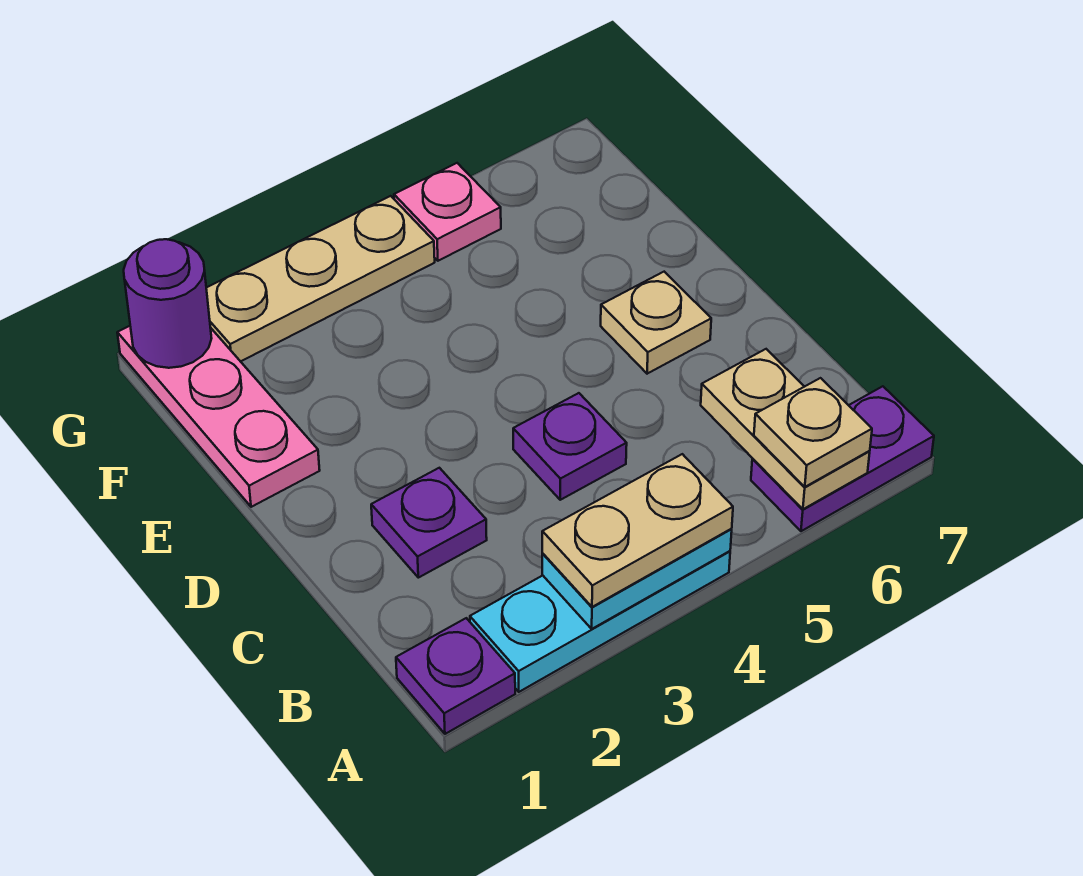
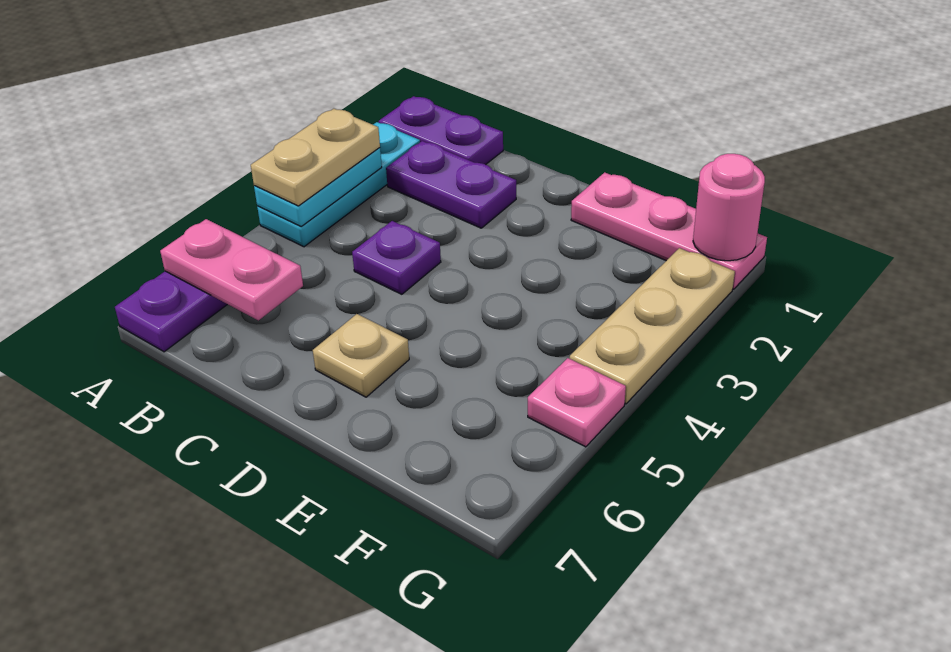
purple 1x1 plate [396,618,515,734] -> purple 1x2 plate [379,96,503,165]
tan 1x2 plate [701,349,870,509] -> pink 1x2 plate [160,219,303,320]
tan 1x1 plate [754,378,872,487] -> none
purple 1x1 plate [371,468,487,578] -> purple 1x2 plate [386,141,516,228]
purple 1x1 round brick [124,239,212,368] -> pink 1x1 round brick [693,154,765,261]

